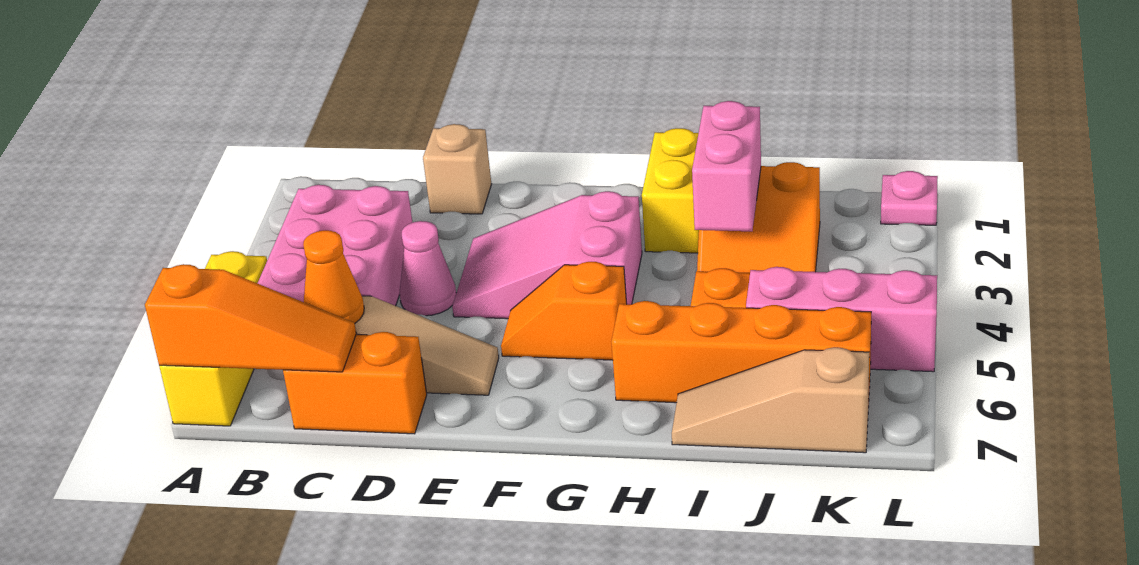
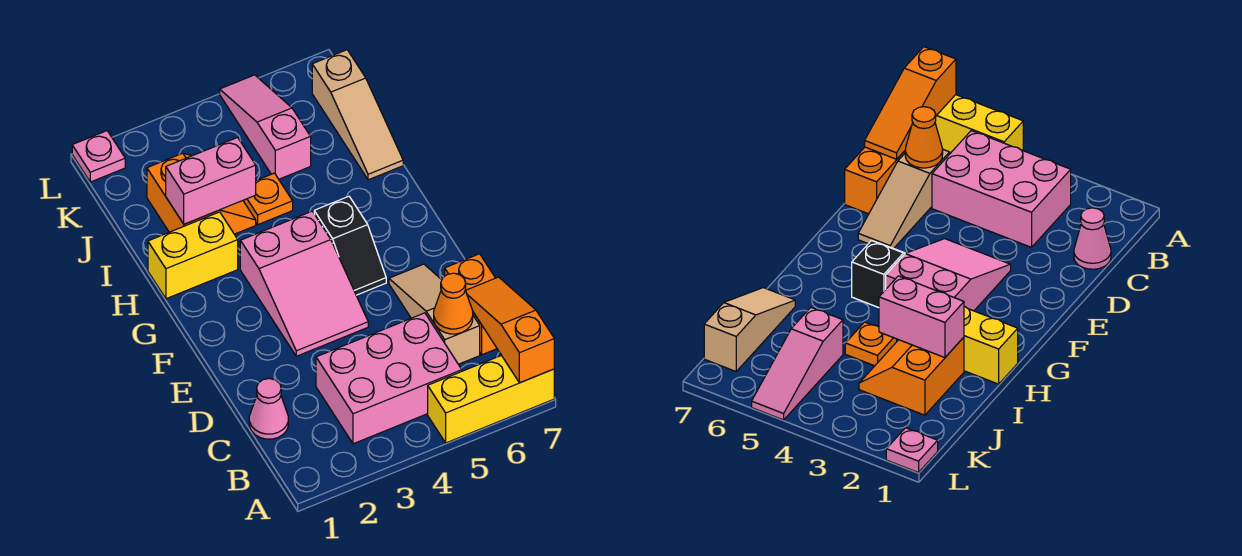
tan 1x1 brick [423,124,491,214] -> none
pink 1x1 cone [399,221,456,316] -> pink 1x1 cone moved to [249,378,288,439]
orange 1x2 slope [501,262,627,360] -> black 1x2 slope [314,196,386,295]
orange 1x4 brick [611,301,871,408] -> none
pink 1x3 brick [746,267,937,372] -> pink 1x3 slope [220,75,311,179]

